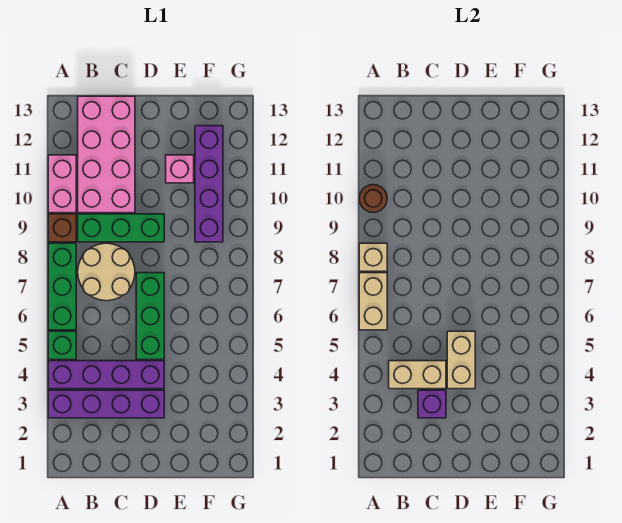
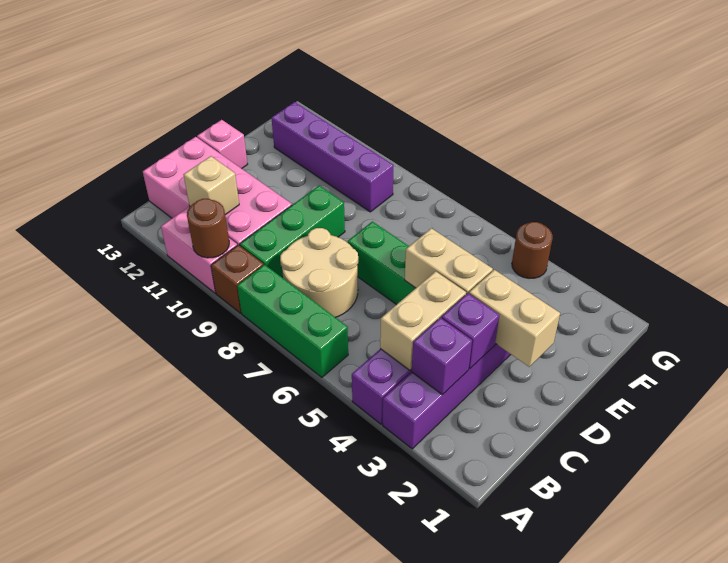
green 1x1 brick [48,331,76,359] -> none
tan 1x2 brick [359,273,387,330] -> tan 1x2 brick moved to [469,270,560,367]
tan 1x1 brick [359,243,387,271] -> tan 1x1 brick moved to [184,156,239,215]
none -> purple 1x1 brick [411,318,472,395]
pink 1x1 brick [166,155,194,183] -> pink 1x1 brick moved to [197,120,248,169]
none -> brown 1x1 round brick [512,222,553,278]

